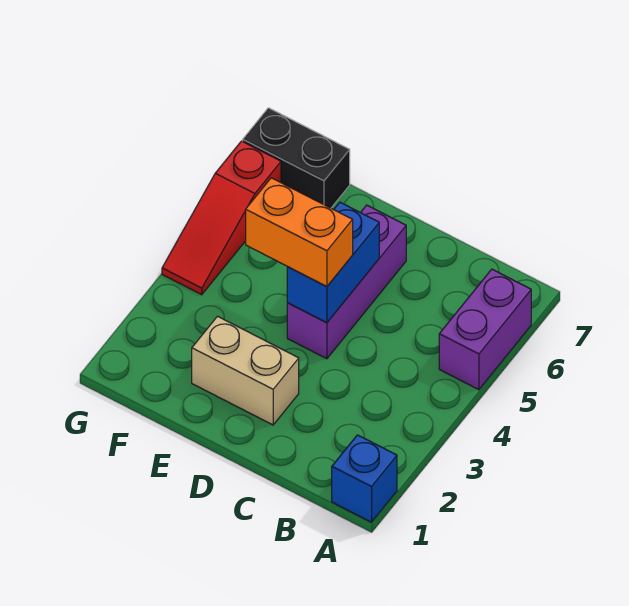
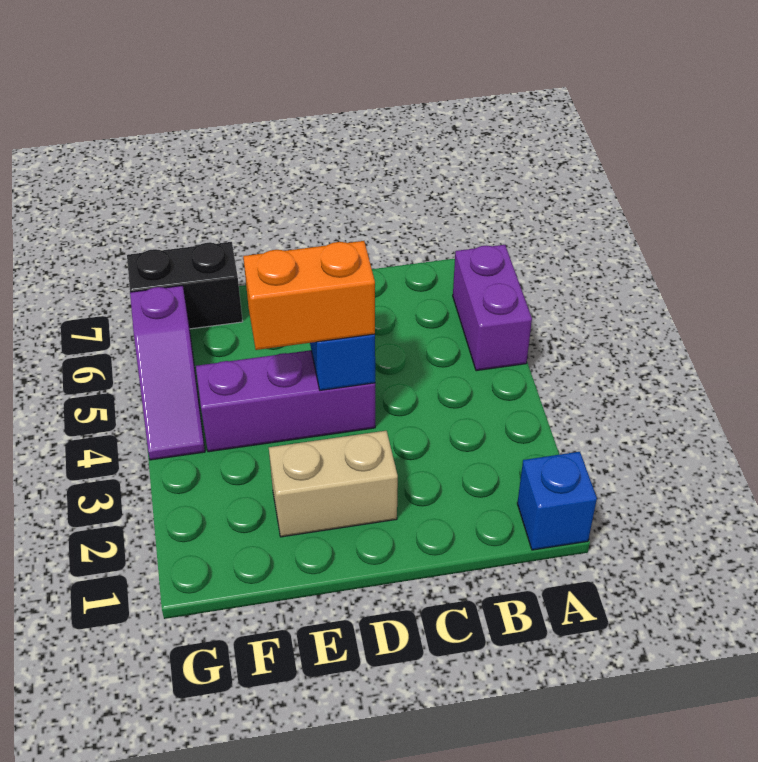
purple 1x3 brick [287,205,406,359] -> purple 1x3 brick turned to [196,350,375,452]
red 1x3 slope [162,141,281,295] -> purple 1x3 slope [130,286,205,460]

